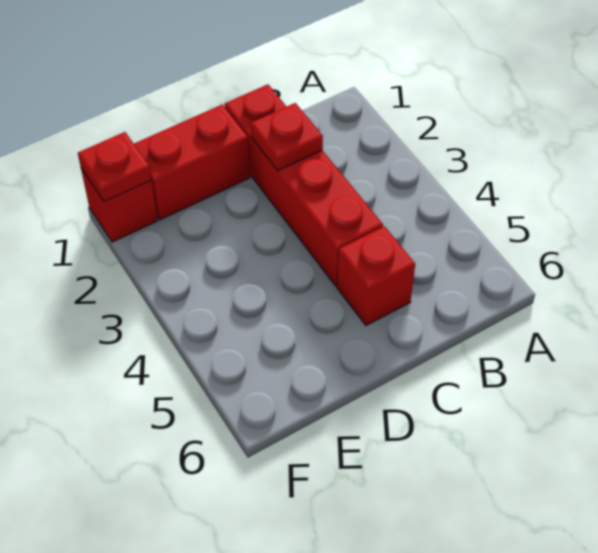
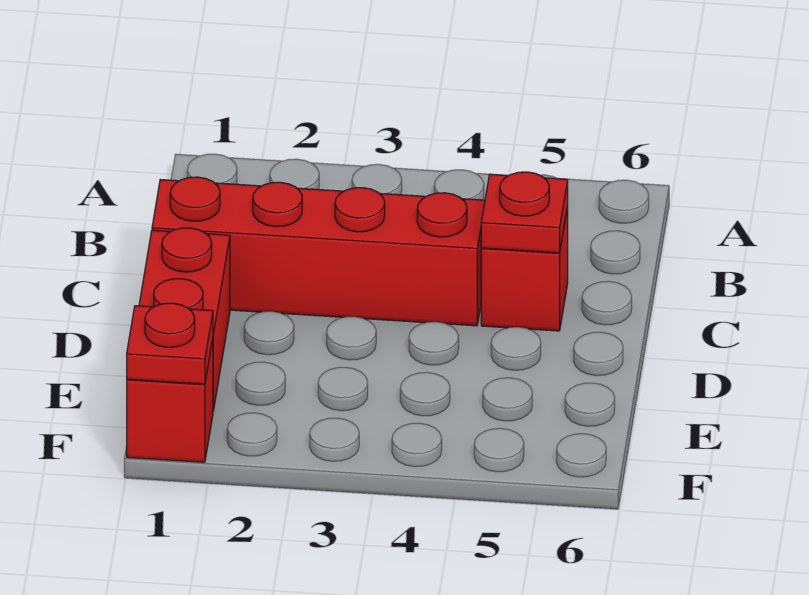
red 1x1 plate [251,103,323,171] -> red 1x1 plate moved to [481,172,568,253]

